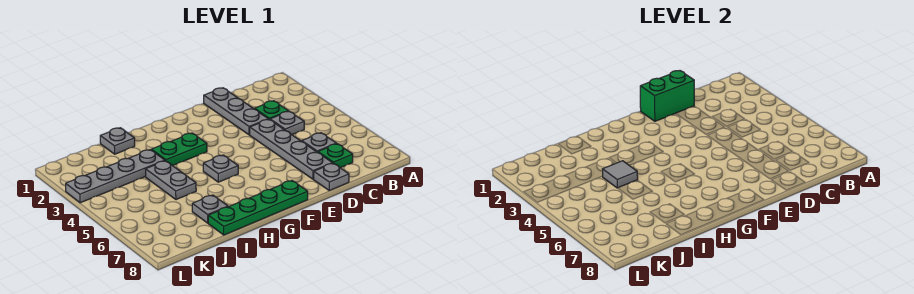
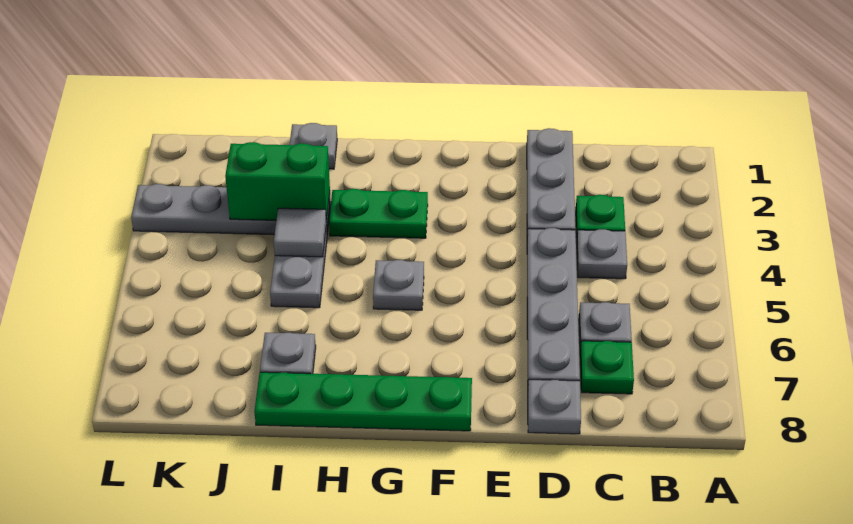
green 1x2 brick [640,71,694,121] -> green 1x2 brick moved to [225,142,330,220]

